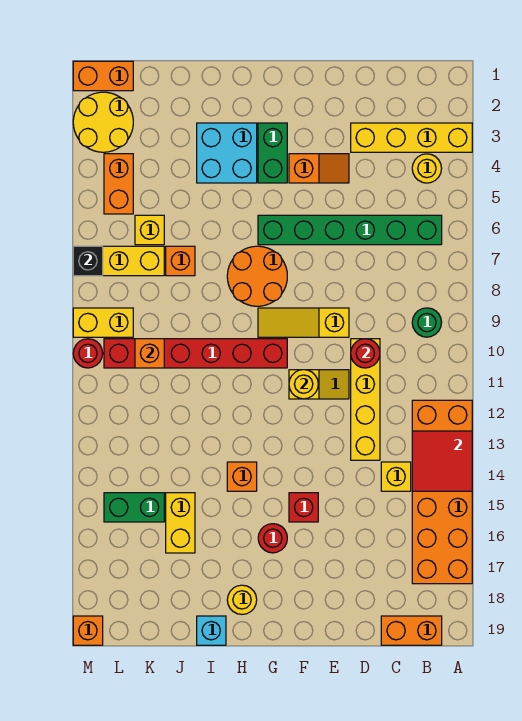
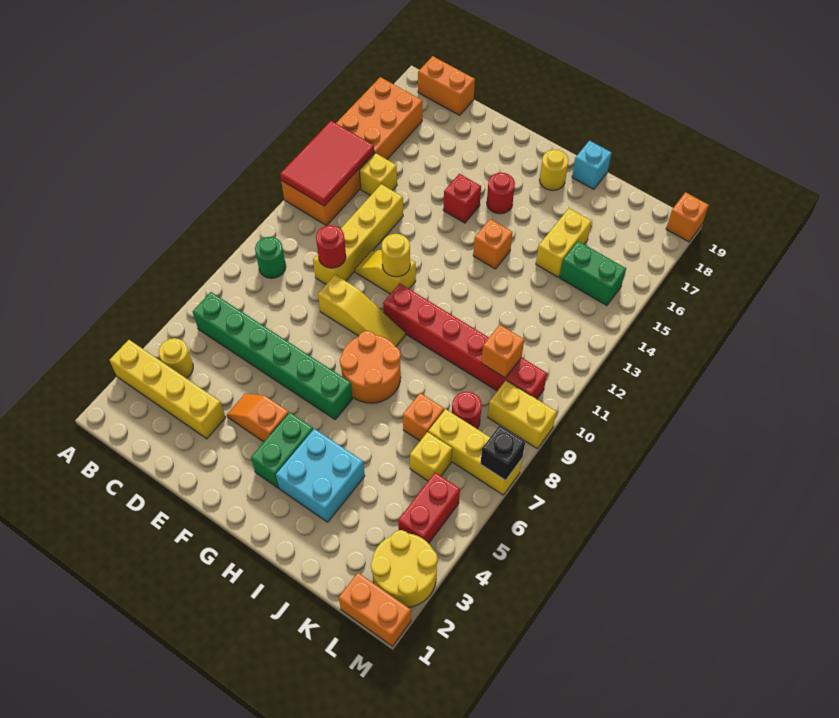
red 2x2 tile [412,431,472,491] -> red 2x3 tile [280,121,374,206]
orange 1x2 brick [104,154,133,214] -> red 1x2 brick [398,473,460,543]
red 1x1 round brick [73,339,103,368] -> red 1x1 round brick moved to [452,392,482,429]

